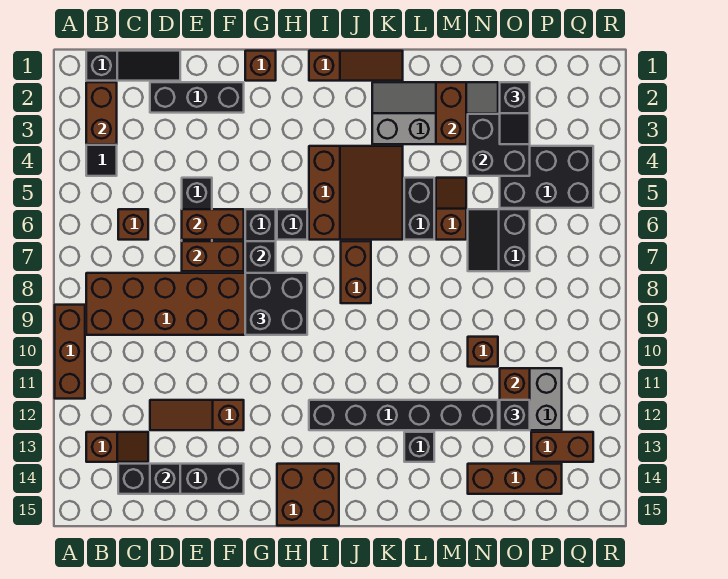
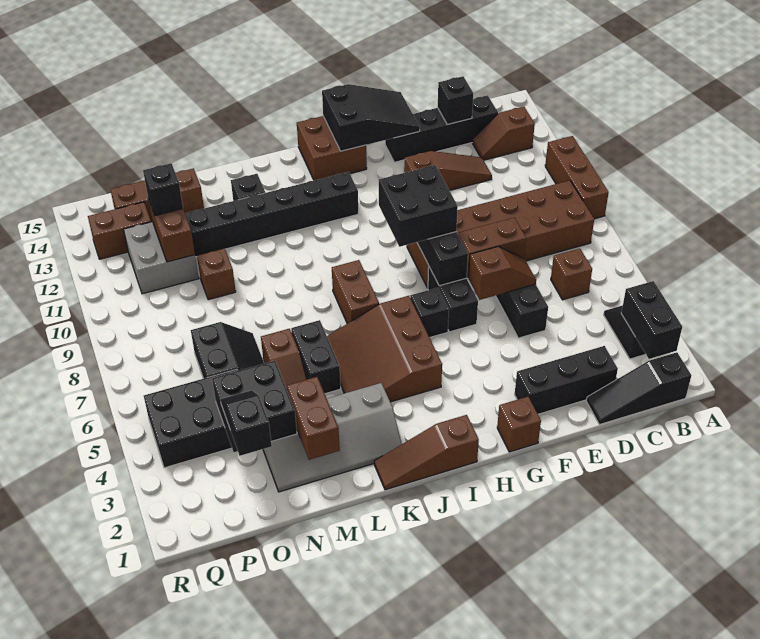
brown 1x2 brick [86,82,117,144] -> black 1x2 brick [621,281,682,359]
brown 1x2 brick [182,209,244,240] -> brown 1x2 slope [469,246,536,300]
none -> black 2x3 slope [322,84,420,151]

